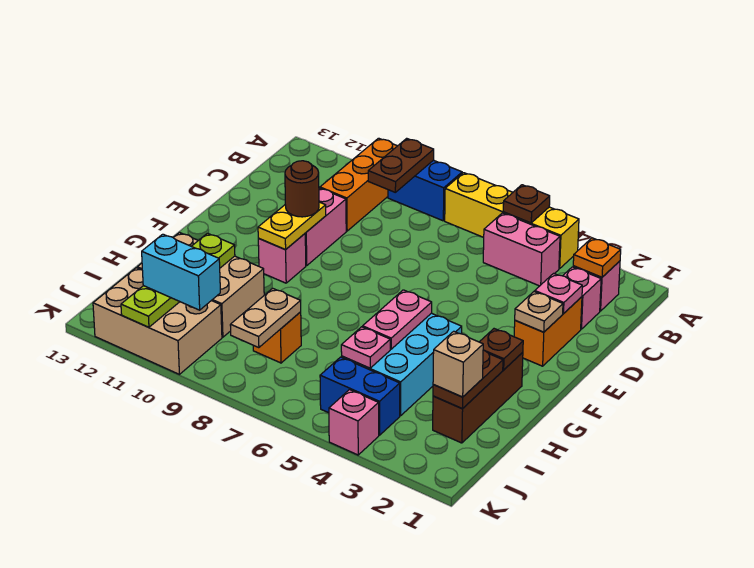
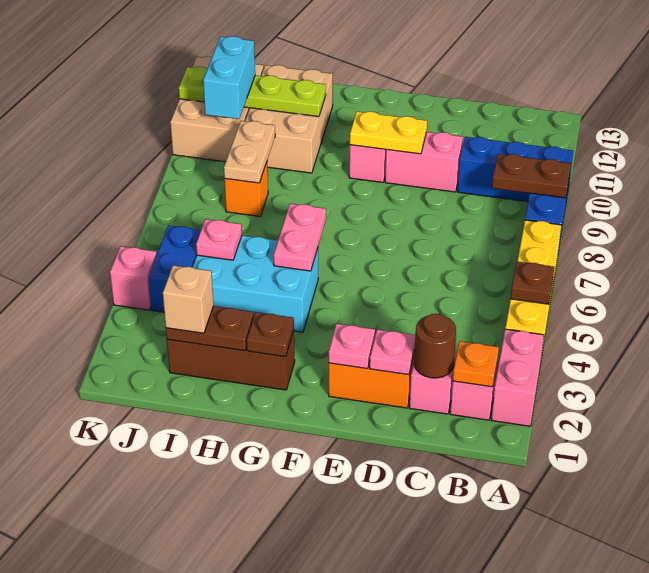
orange 1x3 brick [320,138,397,231] -> blue 1x3 brick [458,137,573,202]
pink 1x2 brick [483,213,560,286] -> pink 1x2 brick moved to [492,329,544,426]
tan 1x1 plate [515,292,563,332] -> pink 1x1 plate [329,324,375,369]
brown 1x1 round brick [285,161,319,217] -> brown 1x1 round brick moved to [414,314,456,378]
pink 1x2 plate [363,290,432,349] -> pink 1x2 plate turned to [274,204,326,271]
tan 1x2 plate [230,288,301,348] -> tan 1x2 plate turned to [224,121,275,183]

